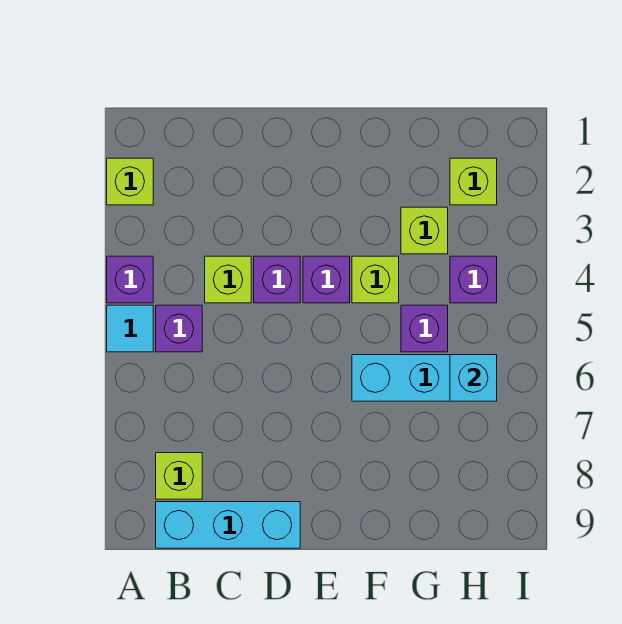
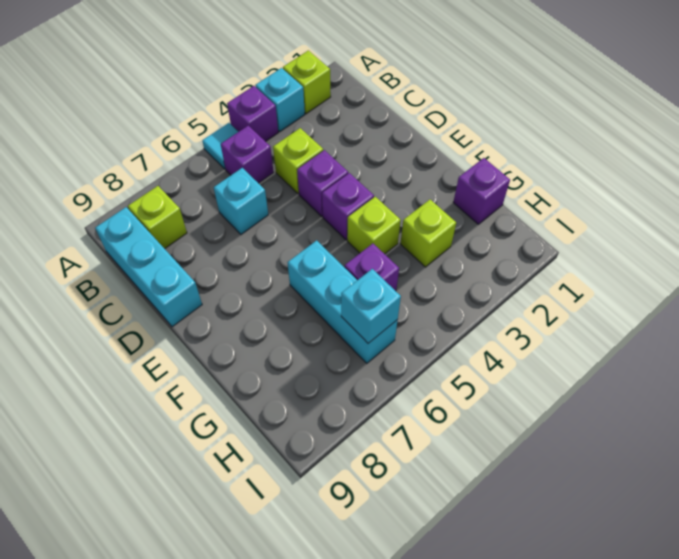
none -> cyan 1x1 brick [255,68,305,131]
none -> cyan 1x1 brick [214,168,268,234]
lime 1x1 brick [450,158,497,205] -> none
purple 1x1 brick [450,256,497,303] -> purple 1x1 brick moved to [453,158,510,224]

